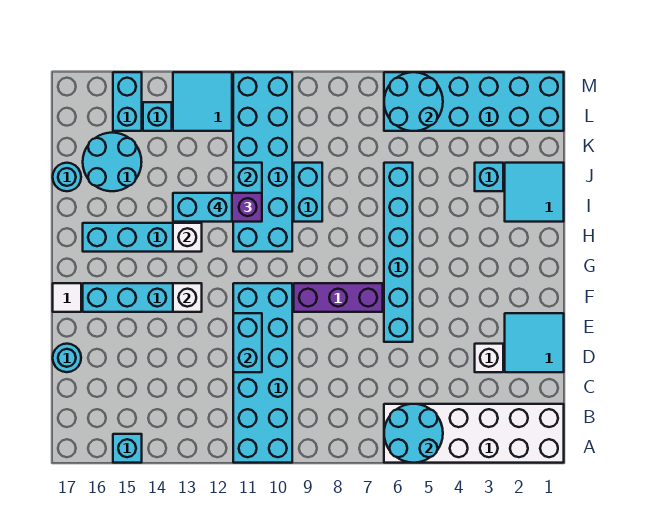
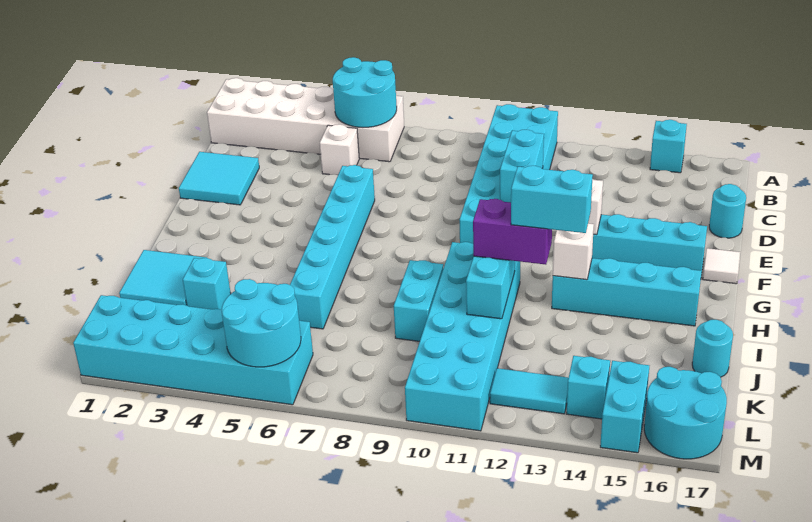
white 1x1 brick [475,344,503,372] -> white 1x1 brick moved to [320,124,359,175]
purple 1x3 brick [294,283,383,312] -> none
cyan 2x2 round brick [83,133,141,191] -> cyan 2x2 round brick moved to [644,367,727,459]
cyan 2x2 tile [173,72,232,131] -> cyan 1x2 tile [490,368,568,414]

